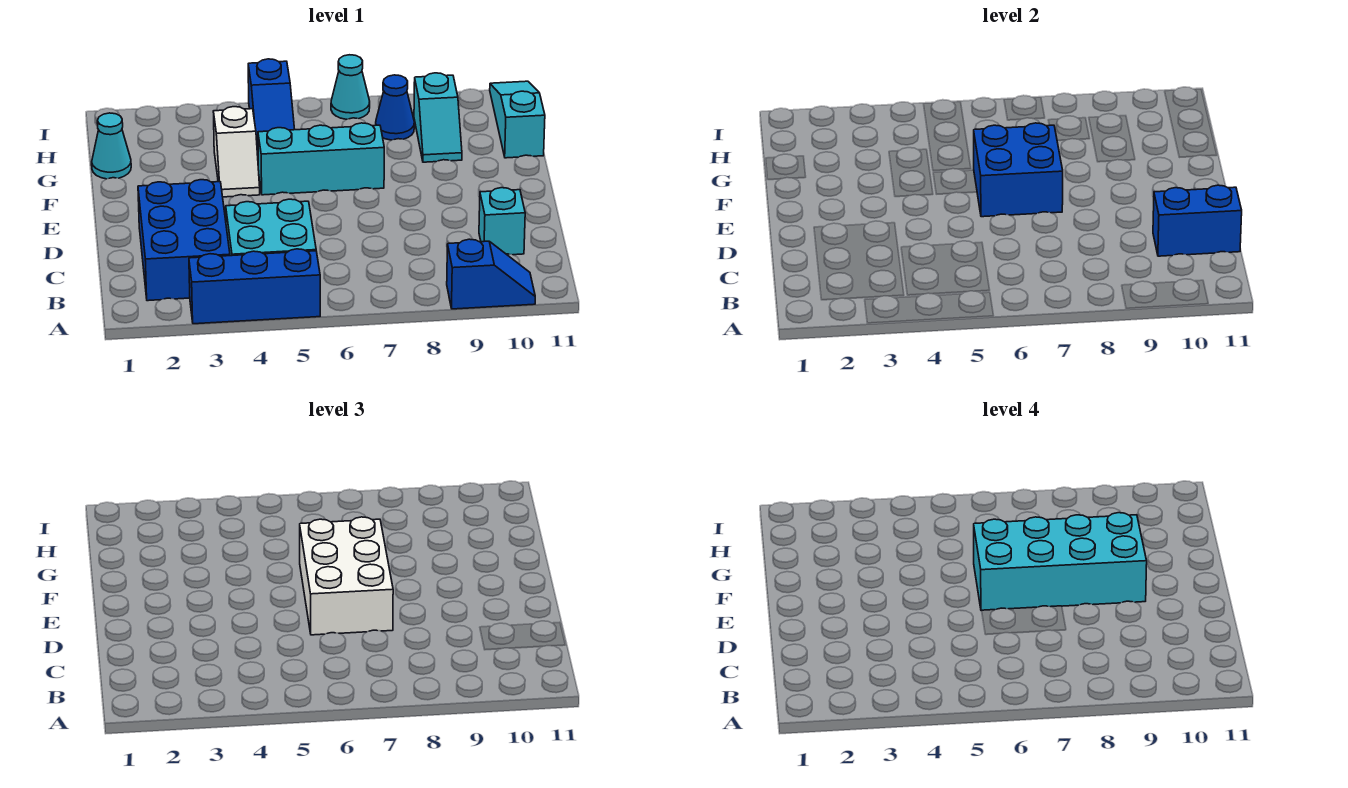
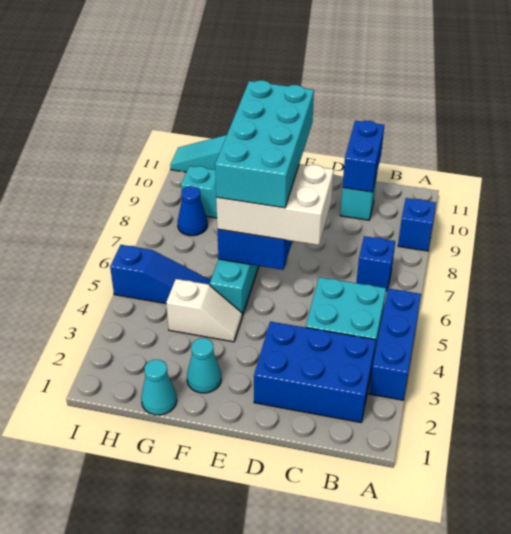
none -> blue 1x1 brick [356,236,395,291]
cyan 1x1 cone [331,55,370,119] -> cyan 1x1 cone moved to [187,338,221,393]

